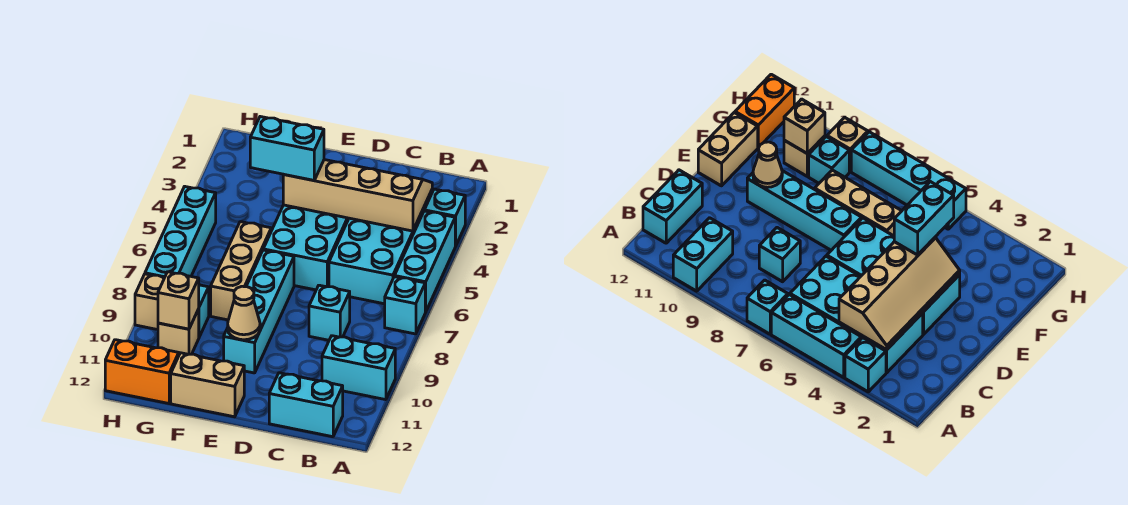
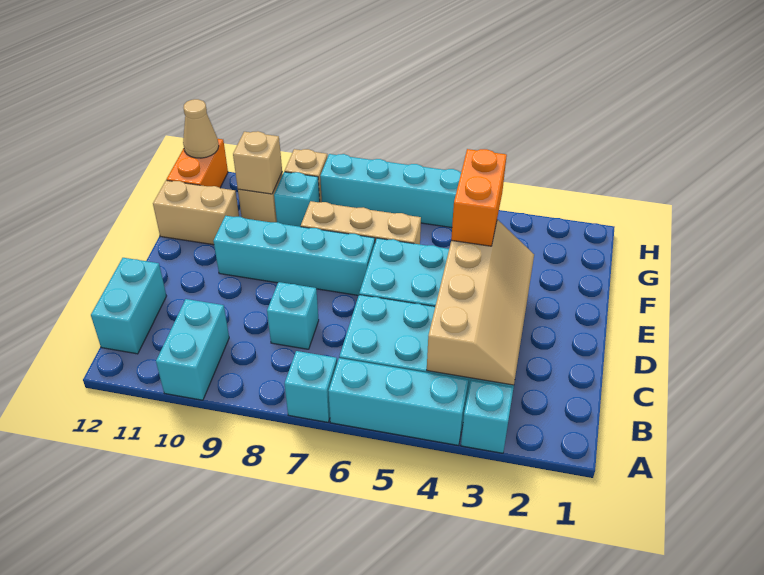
cyan 1x2 brick [250,117,324,180] -> orange 1x2 brick [451,149,507,246]
tan 1x1 cone [228,286,260,340] -> tan 1x1 cone moved to [183,99,219,158]
tan 1x2 brick [171,353,244,417] -> tan 1x2 brick turned to [153,180,239,245]

